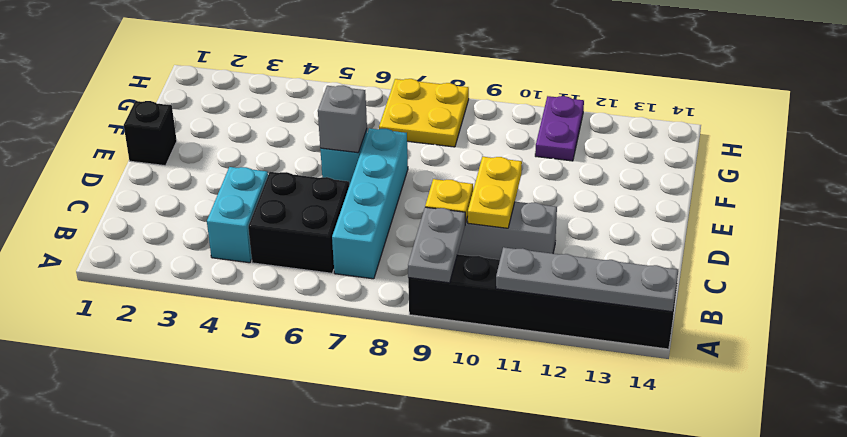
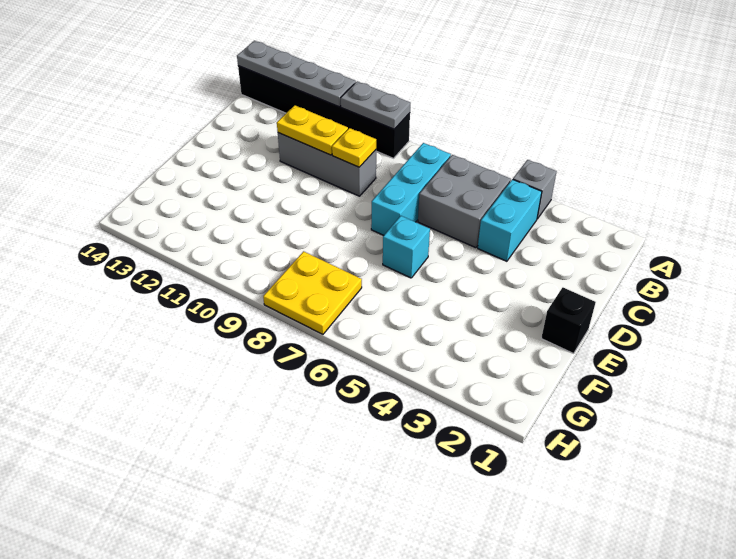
grey 1x2 plate [408,207,465,283] -> grey 1x2 plate turned to [341,81,410,129]
black 2x2 brick [248,172,349,273] -> grey 2x2 brick [418,155,511,248]
cyan 1x4 brick [332,128,408,279] -> cyan 1x3 brick [371,143,451,235]
yellow 1x2 plate [468,157,522,228] -> yellow 1x2 plate turned to [277,105,348,155]
grey 1x1 brick [318,85,367,153] -> grey 1x1 brick moved to [513,160,557,219]
purple 1x2 plate [535,96,584,161] -> none

